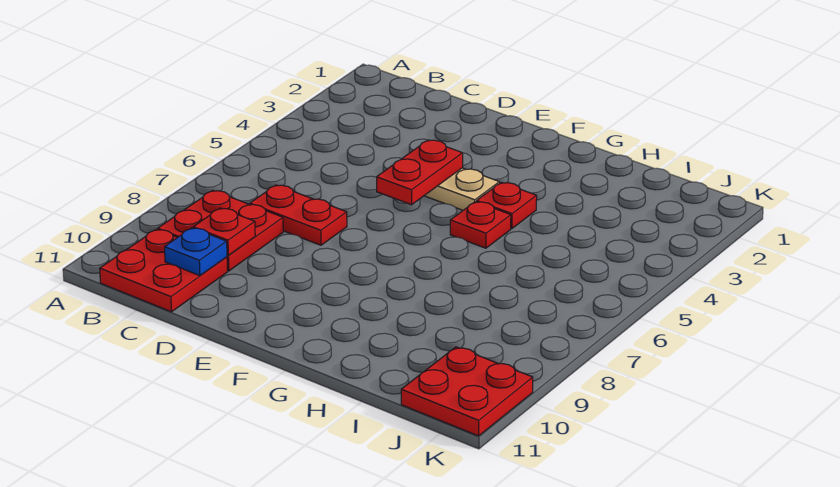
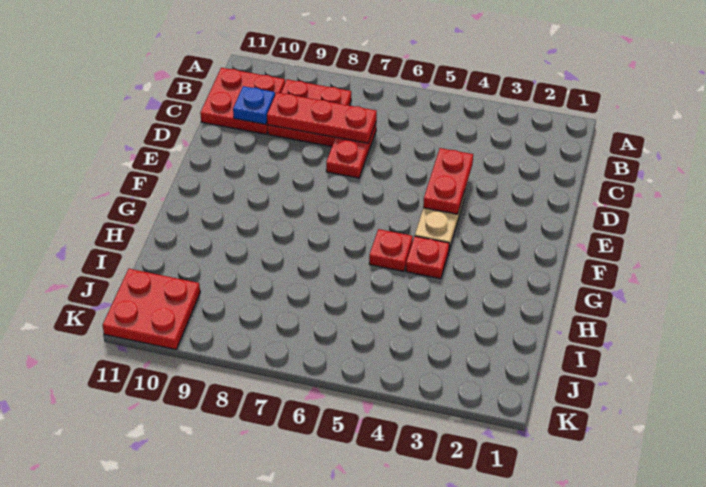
red 1x1 plate [193,208,255,255] -> red 1x3 plate [267,92,377,143]
red 1x2 plate [377,140,463,205] -> red 1x2 plate turned to [423,148,473,214]

